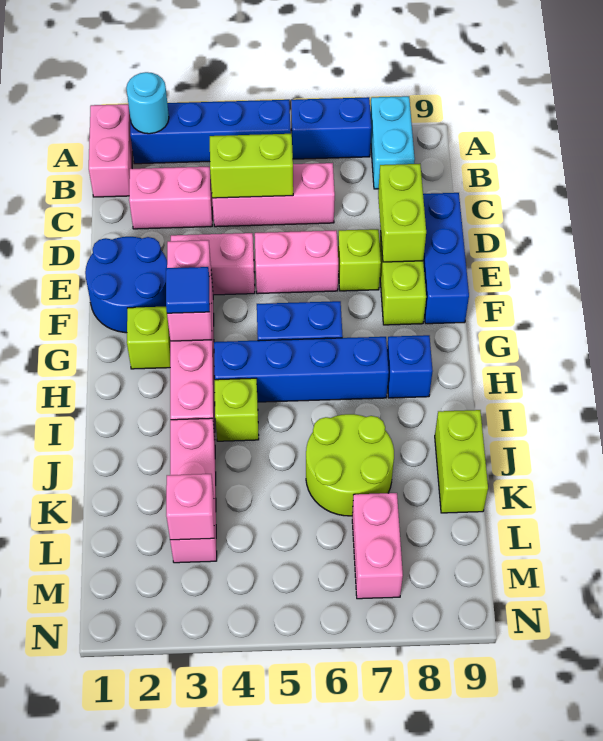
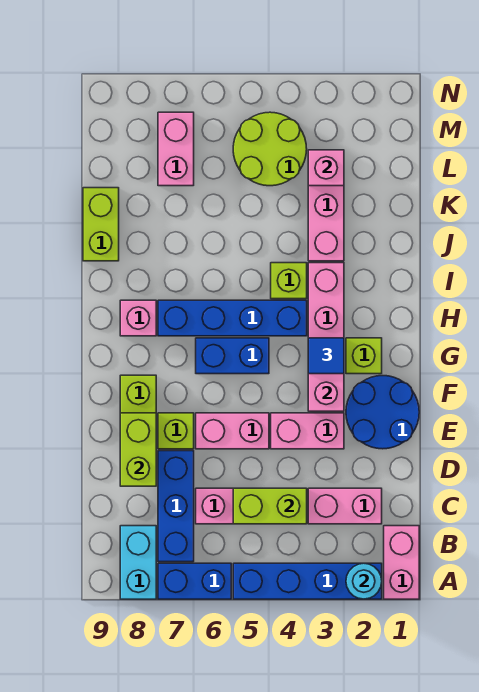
blue 1x3 brick [423,193,469,324] -> blue 1x3 brick moved to [158,451,194,562]
blue 1x1 brick [387,335,433,398] -> pink 1x1 brick [120,300,156,336]
lime 2x2 round brick [306,414,394,516] -> lime 2x2 round brick moved to [233,112,307,186]

